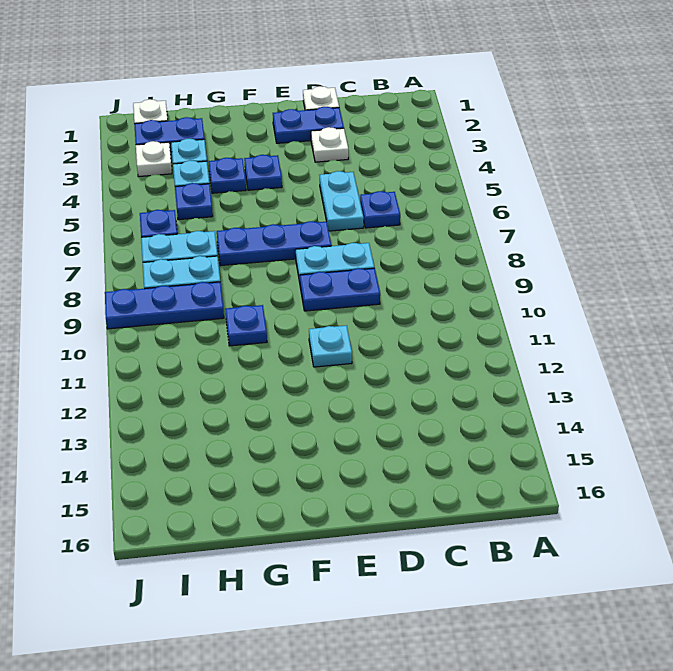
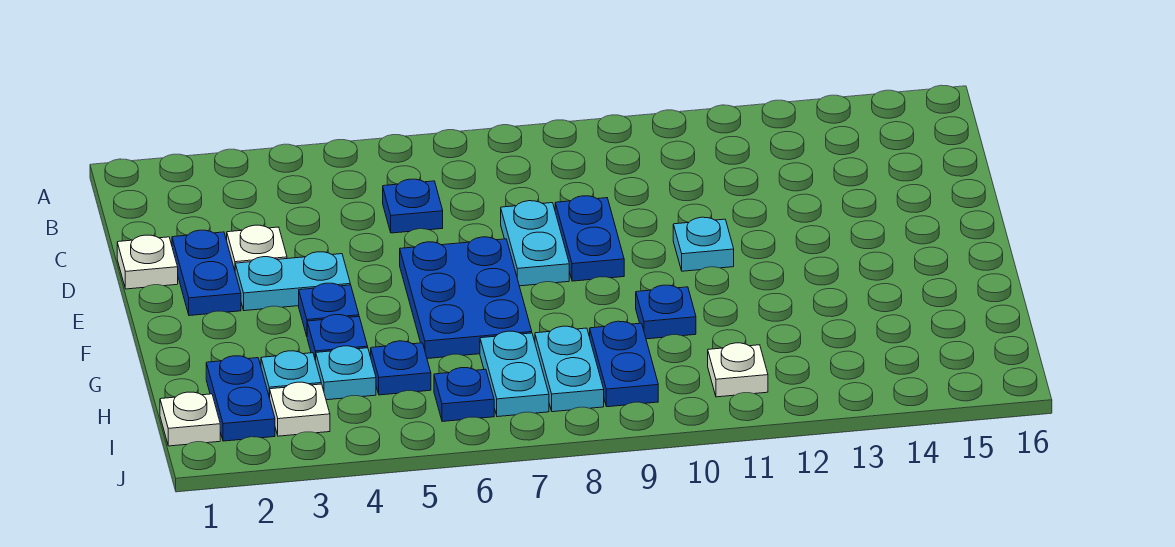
cyan 1x2 plate [320,171,364,231] -> cyan 1x2 plate moved to [235,252,350,311]
blue 1x3 plate [217,221,331,266] -> blue 2x3 plate [400,237,532,359]
blue 1x3 plate [105,282,224,329] -> blue 1x2 plate [590,321,658,407]
none -> white 1x1 plate [708,343,768,397]

